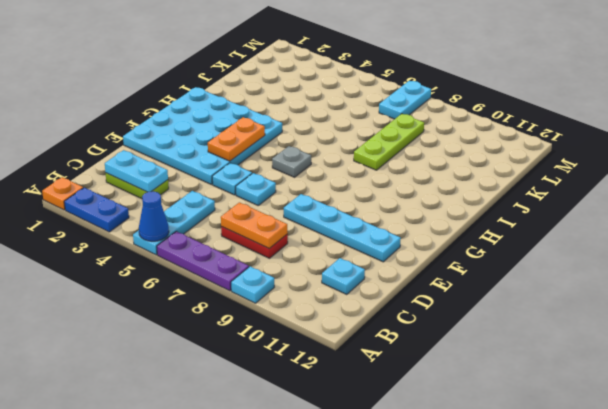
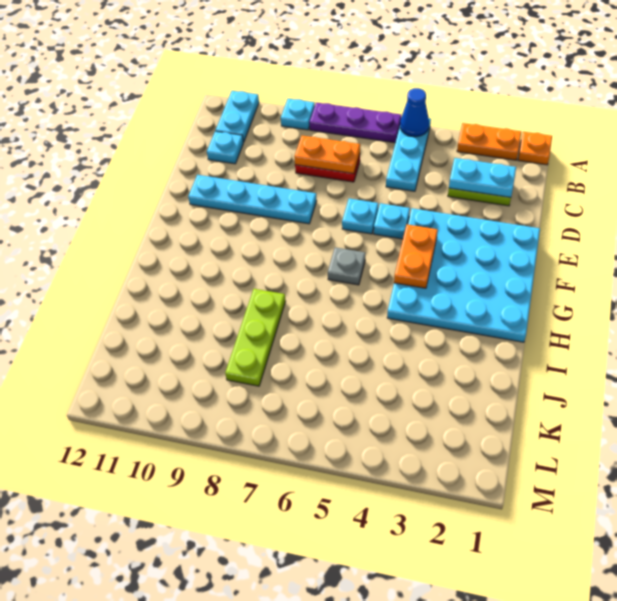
blue 1x2 plate [64,188,129,232] -> orange 1x2 plate [457,123,521,160]
cyan 1x2 plate [379,81,431,119] -> cyan 1x2 plate moved to [216,91,259,142]

